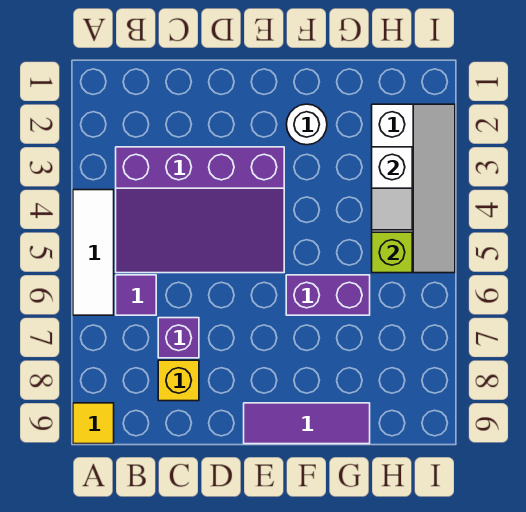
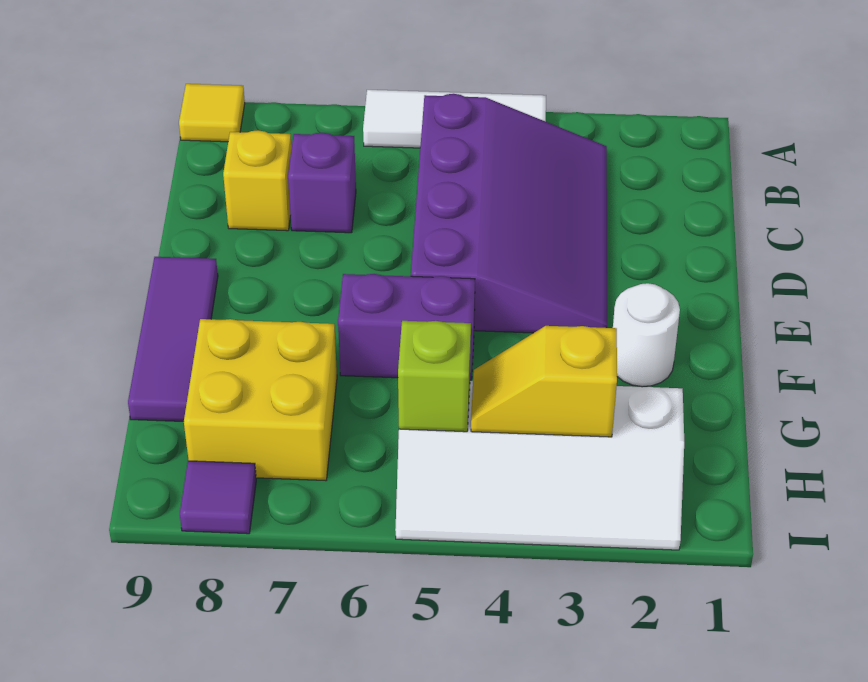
purple 3x4 slope [116,147,284,273] -> purple 3x4 slope turned to [411,94,607,333]
purple 1x1 tile [116,275,156,315] -> purple 1x1 tile moved to [180,461,256,534]
purple 1x2 brick [286,275,370,315] -> purple 1x2 brick turned to [338,274,475,380]
none -> yellow 2x2 brick [184,319,337,481]
white 1x2 slope [372,147,412,230] -> yellow 1x2 slope [471,326,617,437]

